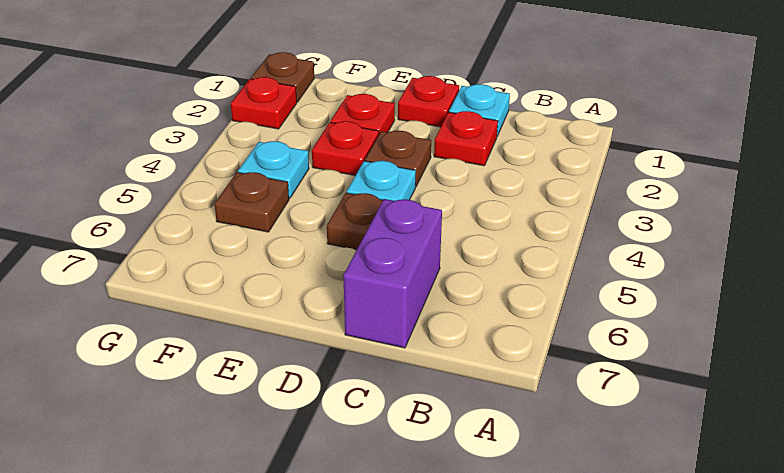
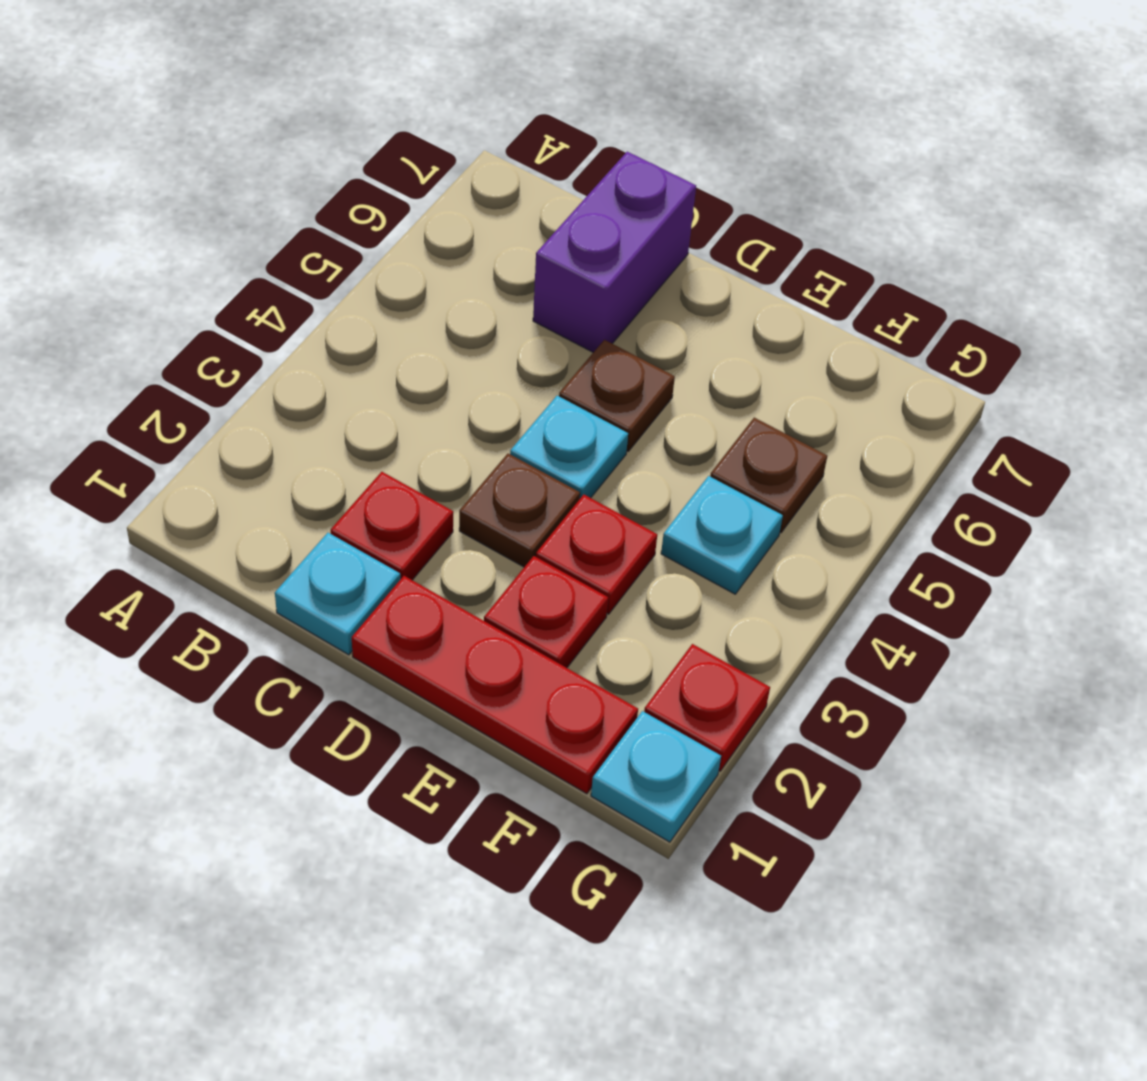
red 1x1 plate [398,76,459,127] -> red 1x3 plate [352,576,638,794]
brown 1x1 plate [251,52,314,102] -> cyan 1x1 plate [591,711,721,842]

